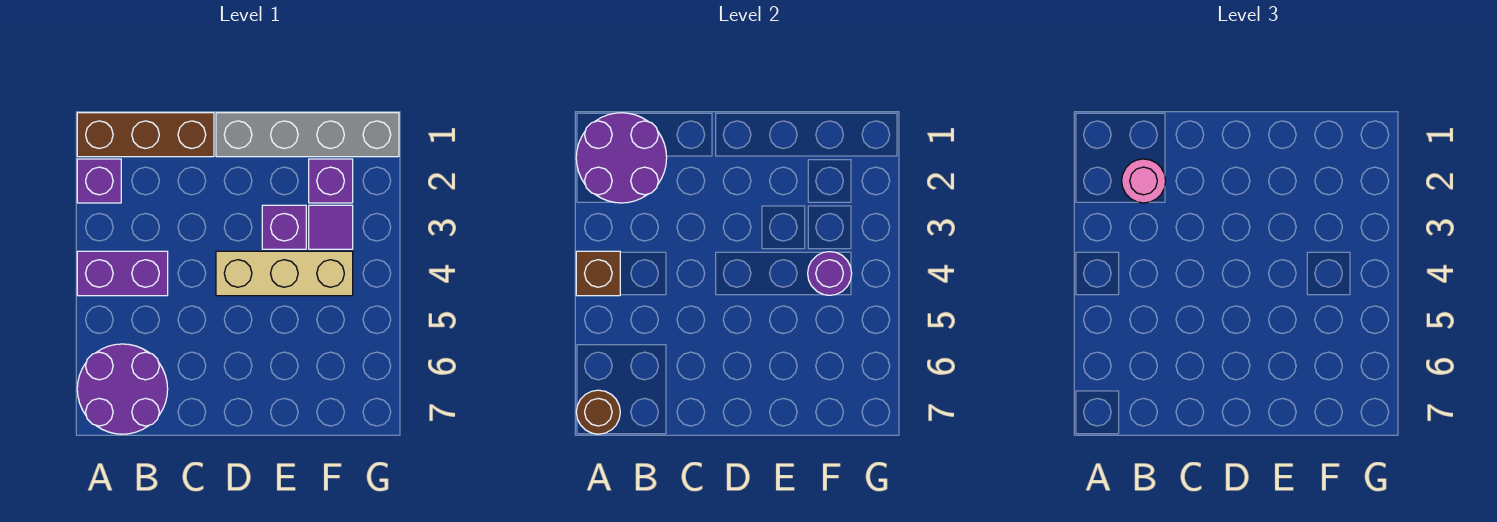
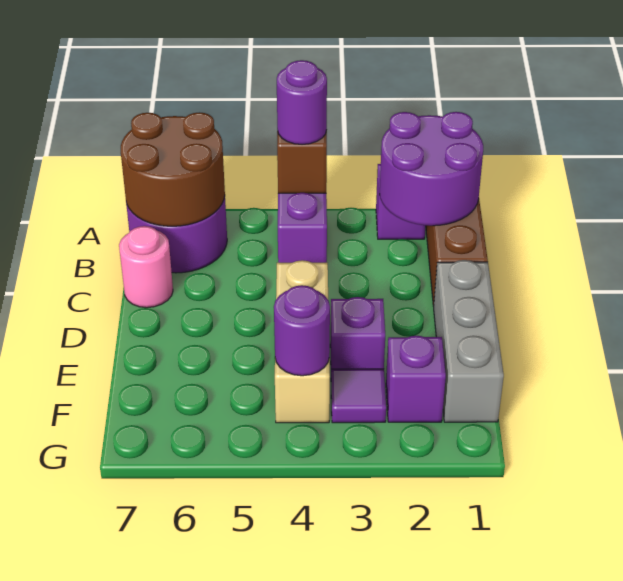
none -> purple 1x1 round brick [277,60,327,144]
brown 1x1 round brick [576,390,620,434] -> brown 2x2 round brick [121,112,225,226]
pink 1x1 round brick [1122,159,1166,203] -> pink 1x1 round brick moved to [119,226,173,308]
grey 1x4 brick [216,113,399,157] -> grey 1x3 brick [433,260,504,422]

